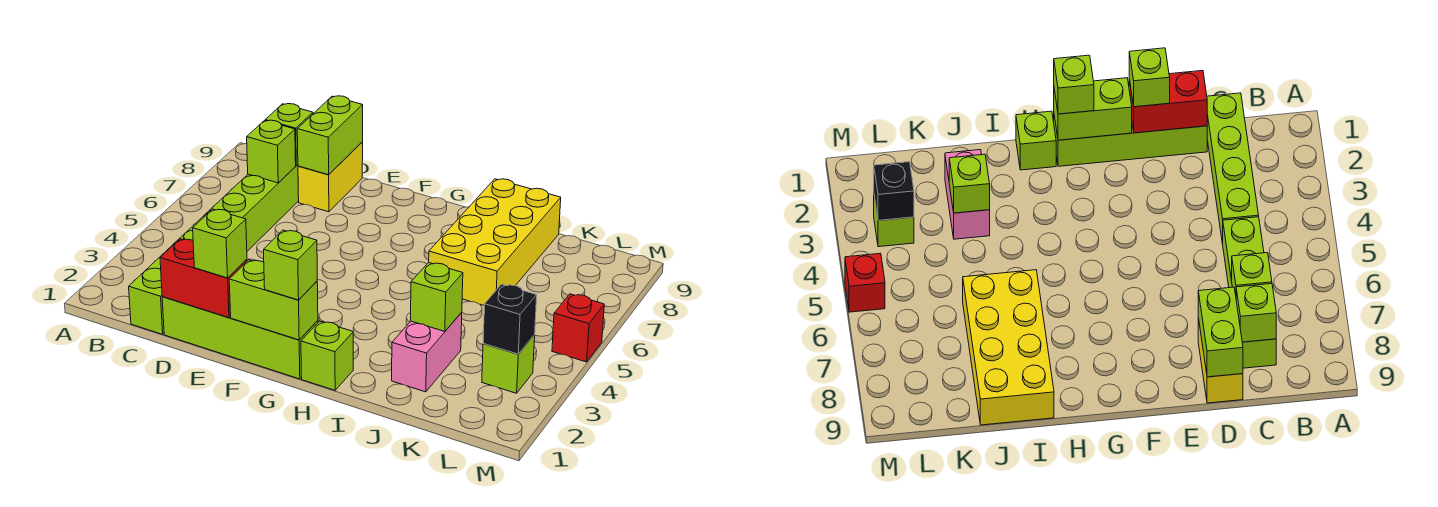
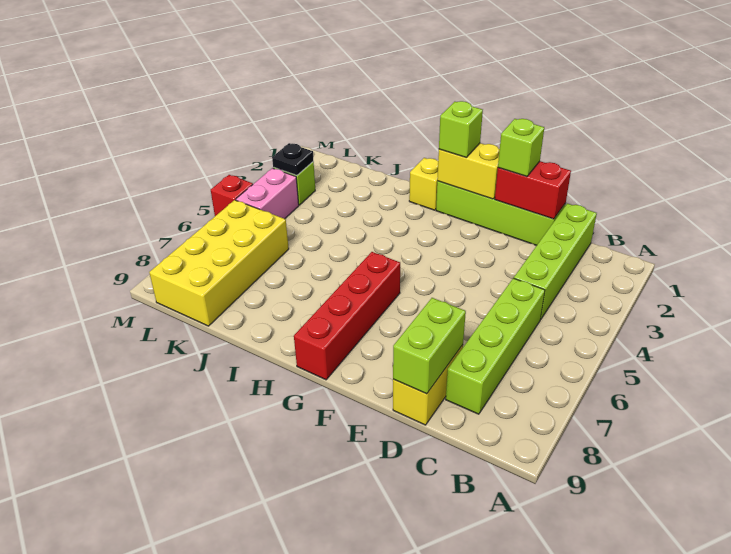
lime 1x1 brick [247,120,296,183] -> none
lime 1x1 brick [265,104,313,165] -> none
lime 1x2 brick [229,260,318,340] -> yellow 1x2 brick [437,143,500,199]
none -> red 1x4 brick [294,252,400,380]
lime 1x1 brick [301,321,353,390] -> yellow 1x1 brick [409,158,438,210]
yellow 2x4 brick [429,179,561,305] -> yellow 2x4 brick moved to [149,200,289,326]
pink 1x2 brick [392,312,462,392] -> pink 1x2 brick moved to [236,168,299,219]
lime 1x1 brick [411,263,463,331] -> none
black 1x1 brick [483,284,537,354] -> black 1x1 plate [272,143,313,175]

